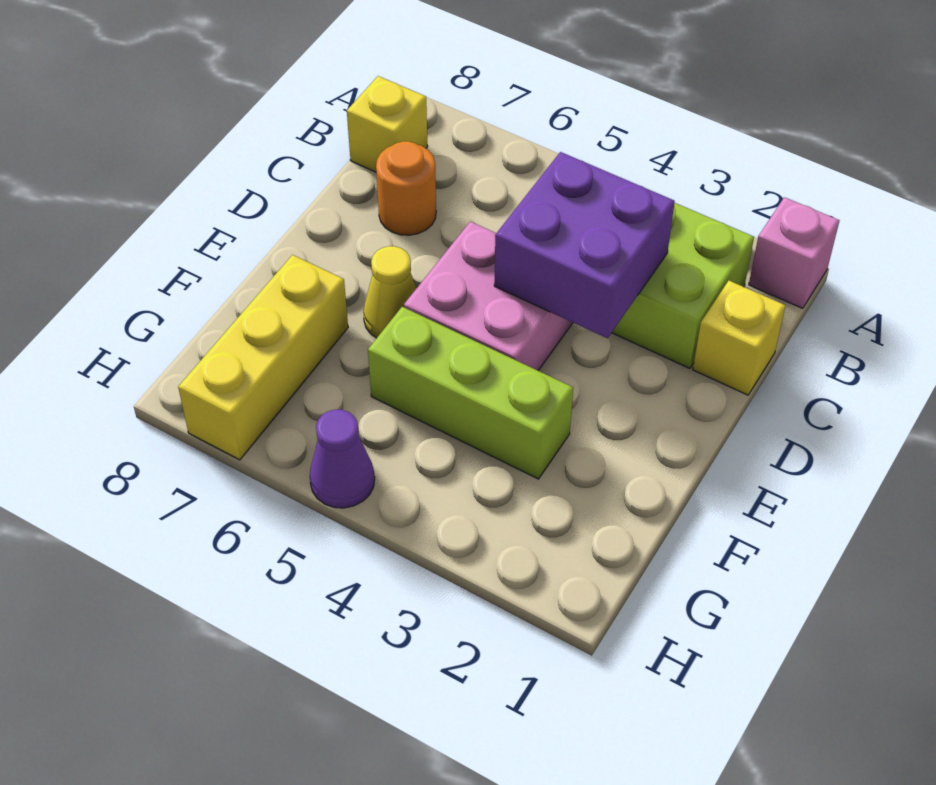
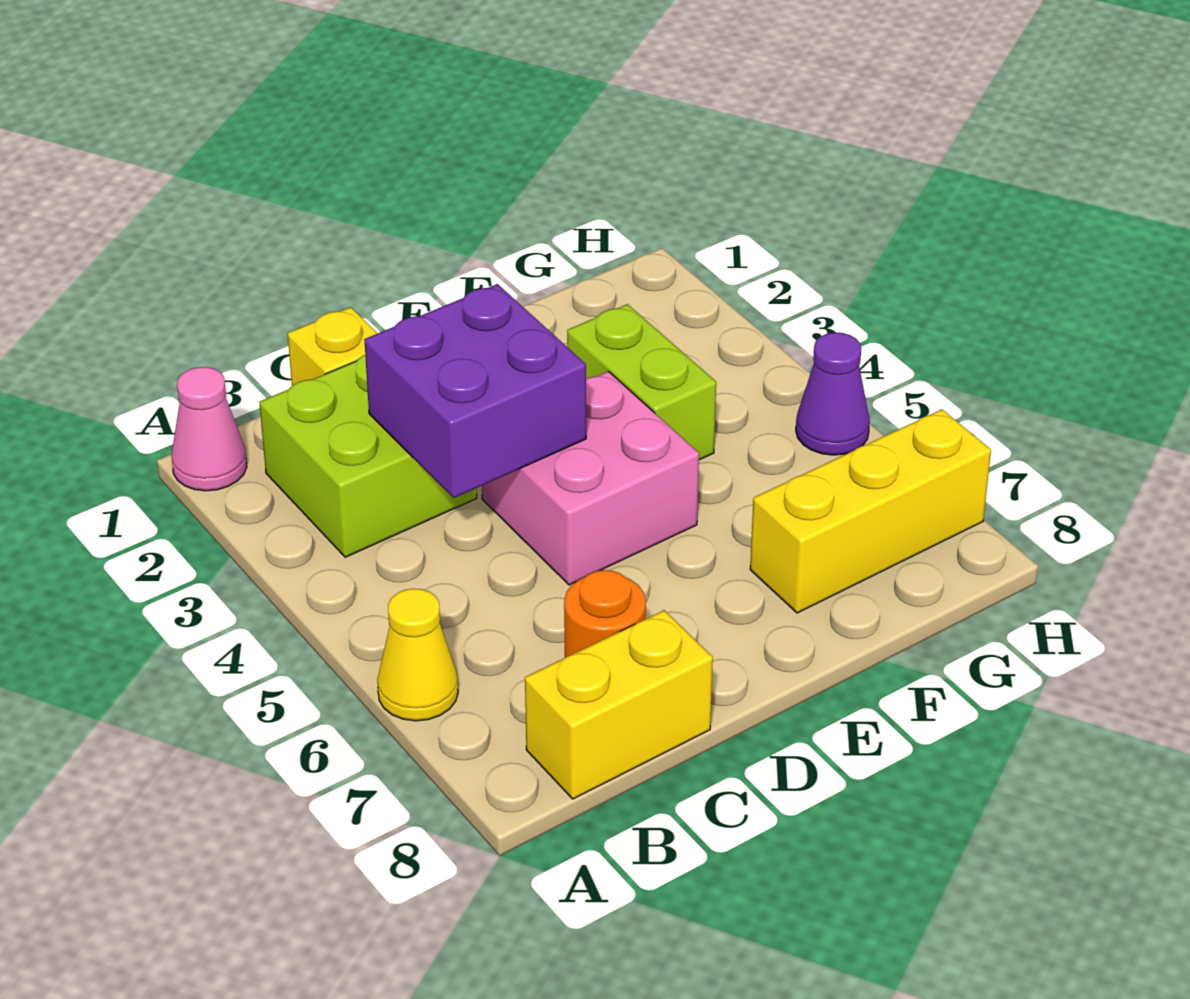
pink 1x1 brick [749,197,840,308] -> pink 1x1 cone [172,367,247,491]
yellow 1x1 brick [347,76,428,172] -> yellow 1x2 brick [525,610,713,799]
yellow 1x1 cone [363,246,416,338] -> yellow 1x1 cone moved to [377,589,458,721]
lime 1x3 brick [368,307,573,479] -> lime 1x2 brick [567,304,716,460]

